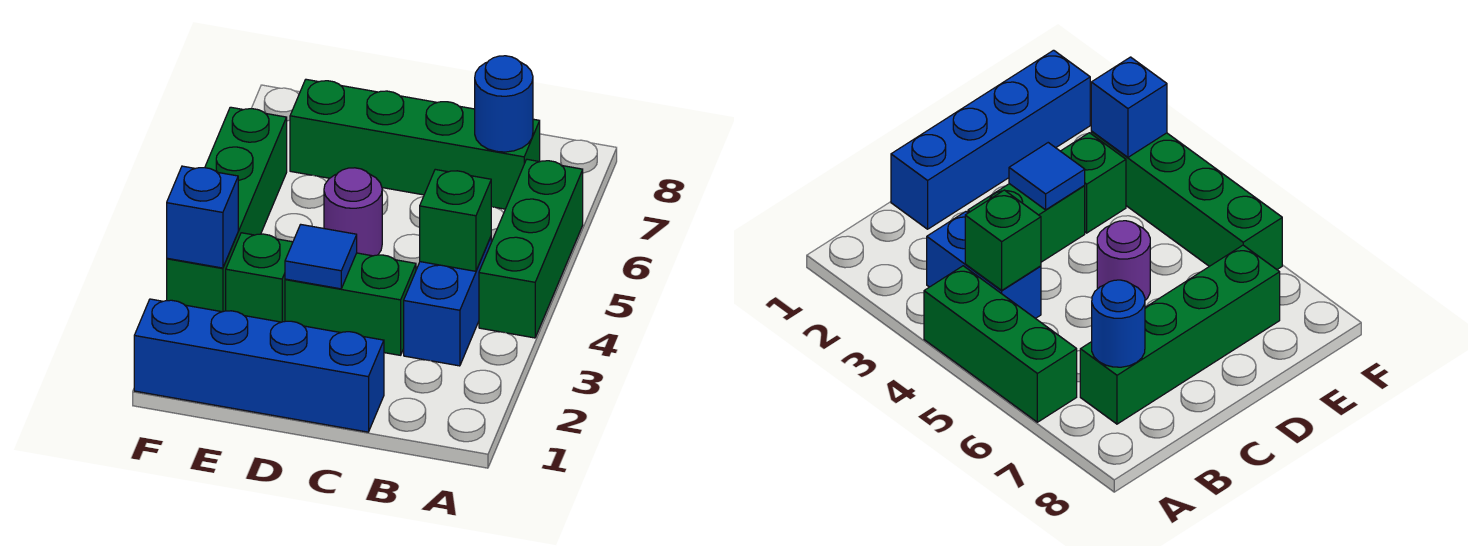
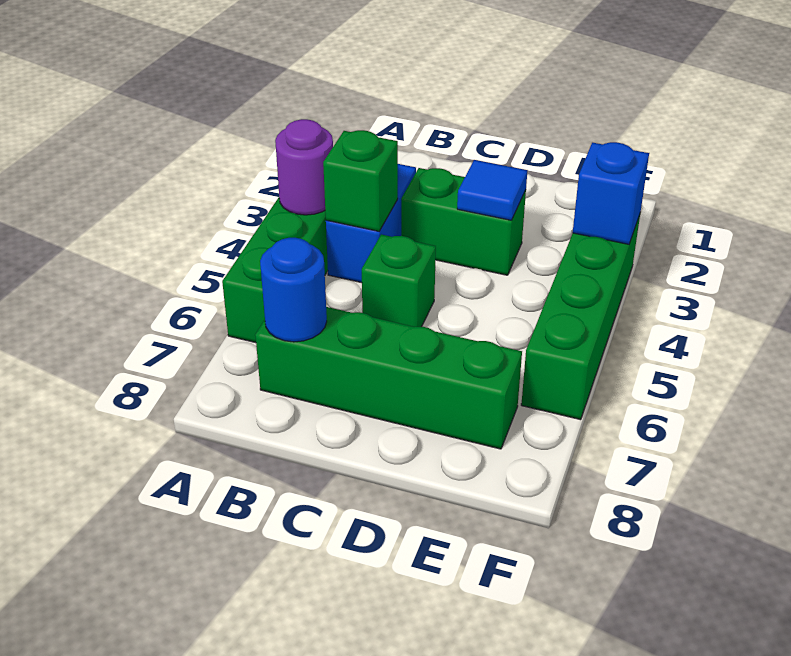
blue 1x4 brick [134,299,384,432] -> none
purple 1x1 round brick [324,168,382,256] -> purple 1x1 round brick moved to [275,119,333,215]
green 1x1 brick [226,233,293,322] -> green 1x1 brick moved to [362,234,436,327]

